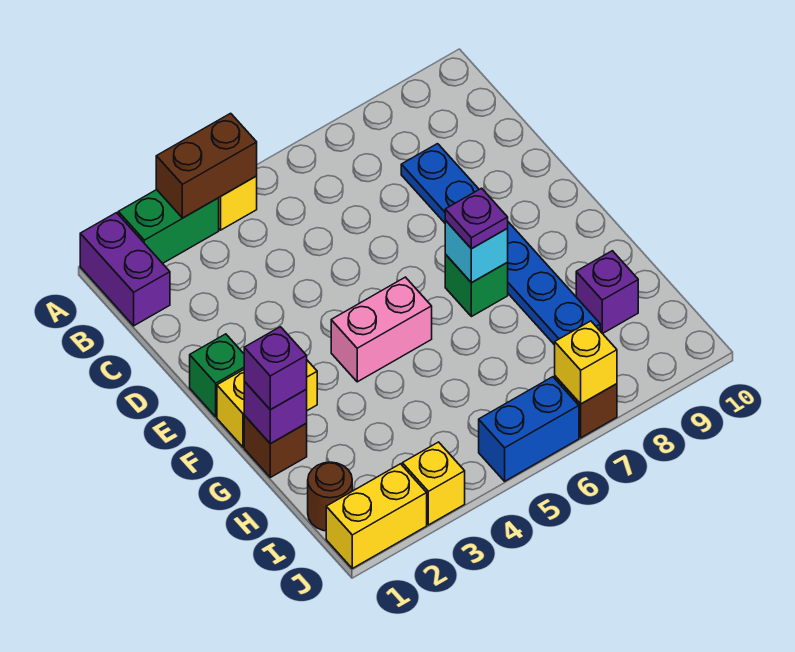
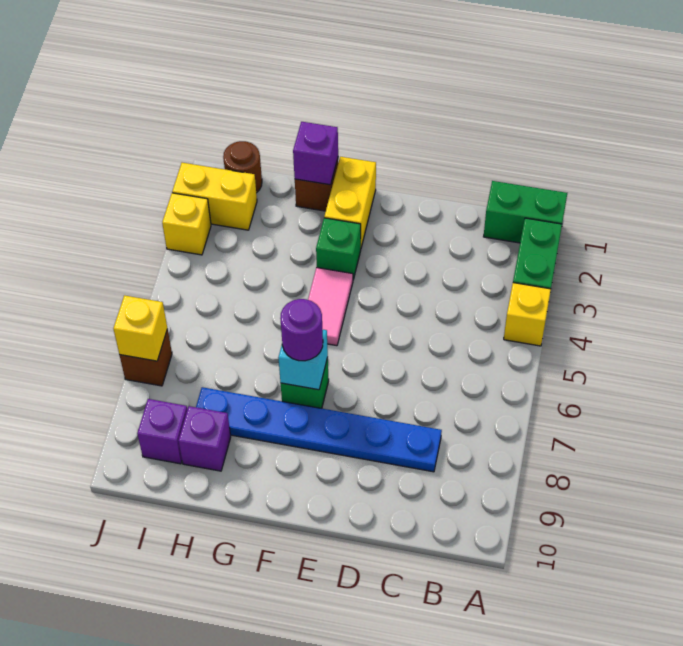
purple 1x2 brick [80,213,170,326] -> green 1x2 brick [484,181,567,243]
brown 1x2 brick [156,113,257,218] -> none
green 1x1 brick [190,334,244,417] -> green 1x1 brick moved to [316,218,361,280]
pink 1x2 brick [331,277,432,382] -> pink 1x2 tile [308,268,353,346]
purple 1x1 plate [445,188,508,249] -> purple 1x1 round brick [280,299,323,361]
purple 1x1 brick [244,327,307,410] -> purple 1x1 brick moved to [137,399,187,464]
yellow 1x2 brick [326,464,427,568] -> yellow 1x2 brick turned to [172,163,257,230]
blue 1x2 brick [479,377,579,481] -> none

